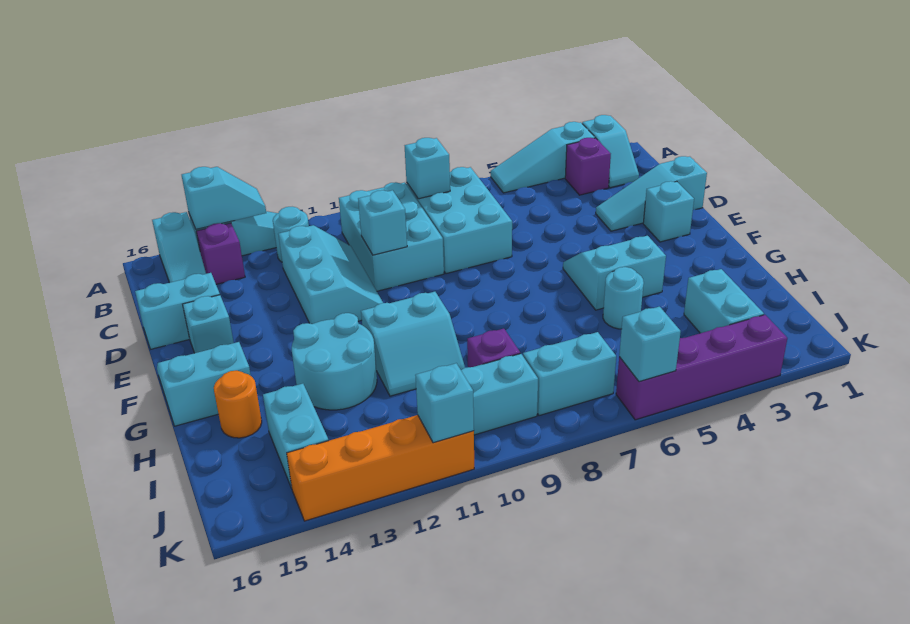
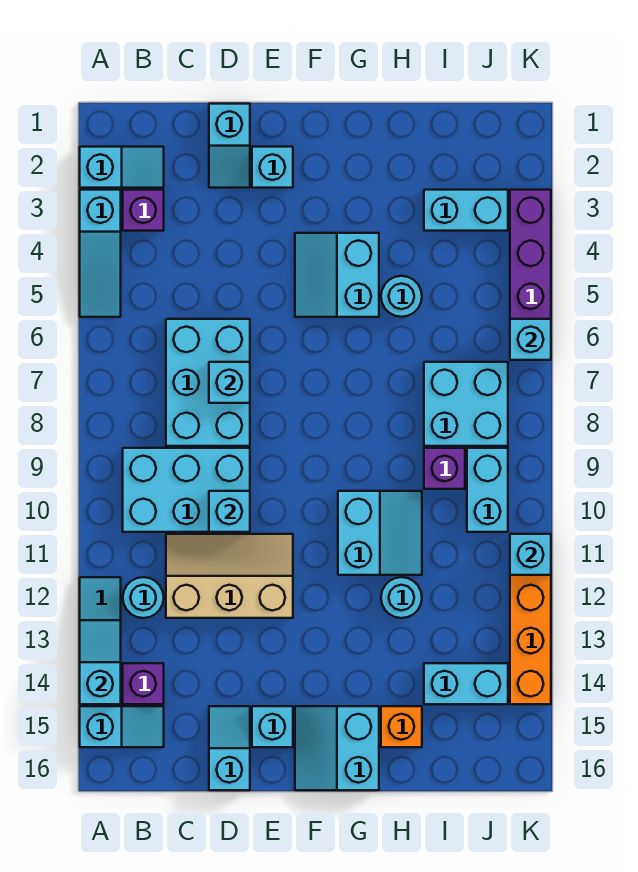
cyan 2x3 brick [407,167,512,274] -> cyan 2x3 brick turned to [166,319,250,446]
cyan 1x1 brick [405,138,450,199] -> cyan 1x1 brick moved to [209,362,250,403]
cyan 2x3 slope [278,225,383,324] -> tan 2x3 slope [166,534,293,618]
cyan 1x3 slope [596,156,707,231] -> cyan 1x2 slope [209,104,250,188]
cyan 1x2 brick [135,273,220,349] -> cyan 1x2 slope [209,706,250,790]
cyan 2x2 round brick [292,313,377,410] -> cyan 1x1 round brick [381,577,422,618]
orange 1x1 round brick [214,371,262,438] -> orange 1x1 brick [381,706,422,747]
cyan 1x2 brick [523,332,616,416] -> cyan 2x2 brick [424,362,508,446]

